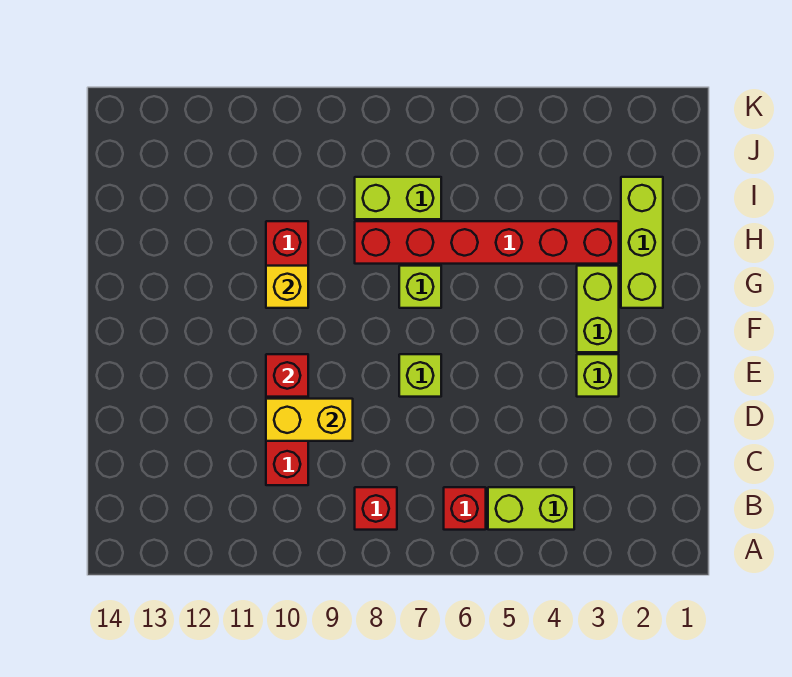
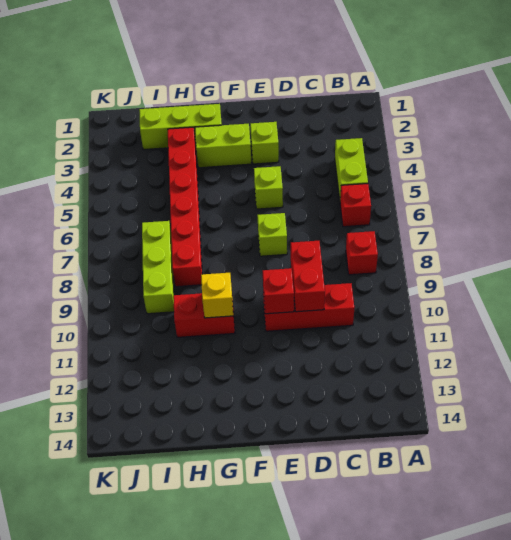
yellow 1x2 brick [266,399,353,441] -> red 1x2 brick [291,241,325,312]
lime 1x1 brick [399,266,441,308] -> lime 1x1 brick moved to [254,166,283,209]
lime 1x2 brick [355,177,441,219] -> lime 1x3 brick [142,221,174,314]

